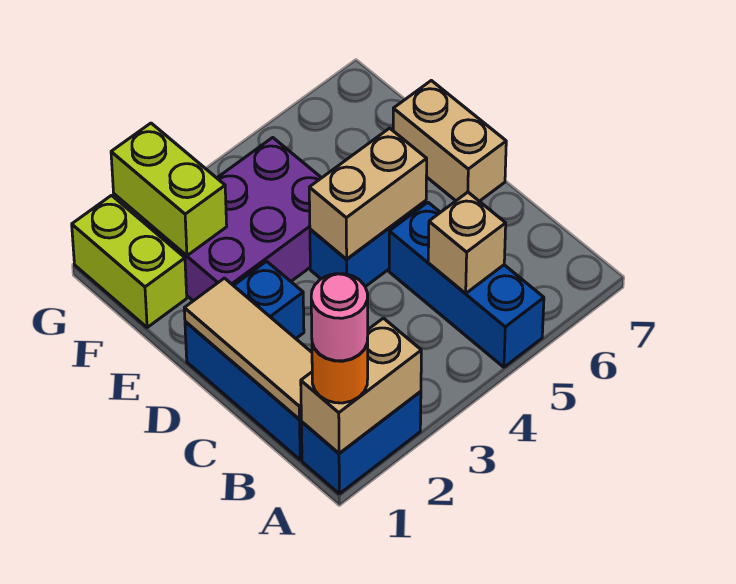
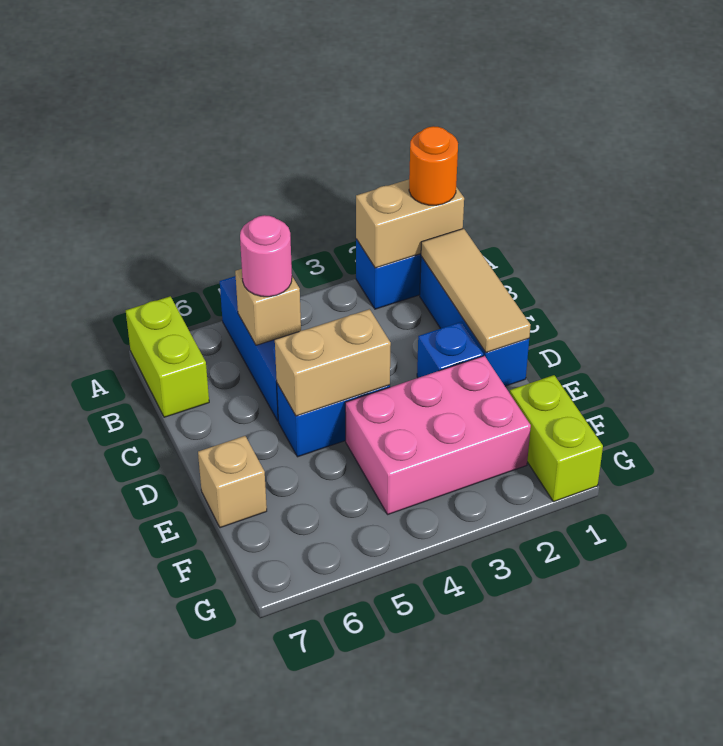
pink 1x1 round brick [311,274,368,361] -> pink 1x1 round brick moved to [240,215,292,297]
tan 1x2 brick [393,81,506,201] -> tan 1x1 brick [198,436,267,528]
purple 2x3 brick [151,138,321,301] -> pink 2x3 brick [345,356,531,514]
lime 1x2 brick [111,123,227,256] -> lime 1x2 brick moved to [126,296,209,417]

